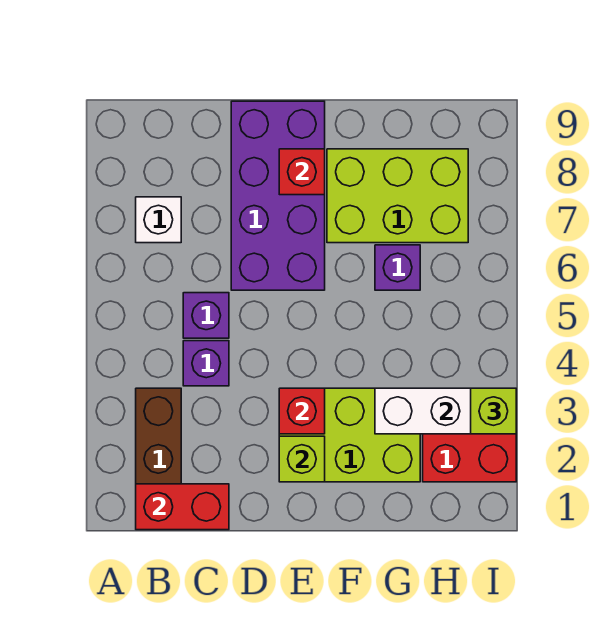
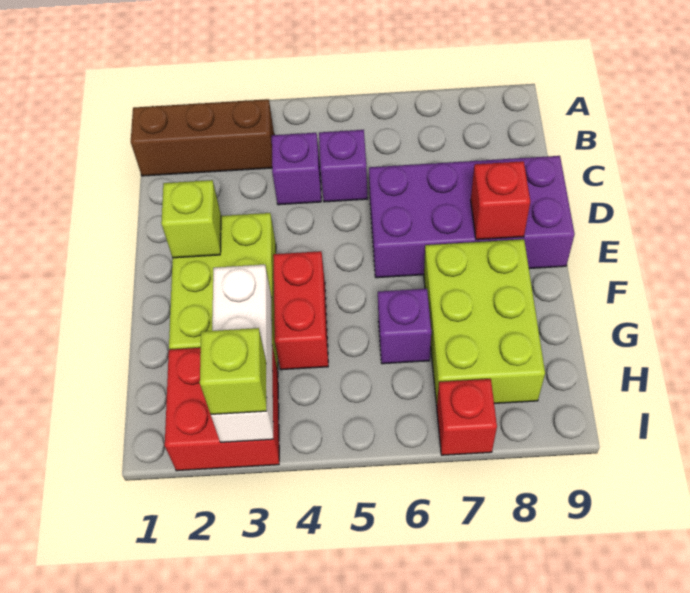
red 1x2 brick [136,484,229,530] -> red 1x2 brick moved to [273,251,328,370]
white 1x1 brick [136,197,181,243] -> none
red 1x1 brick [279,388,325,434] -> red 1x1 brick moved to [437,379,497,455]

